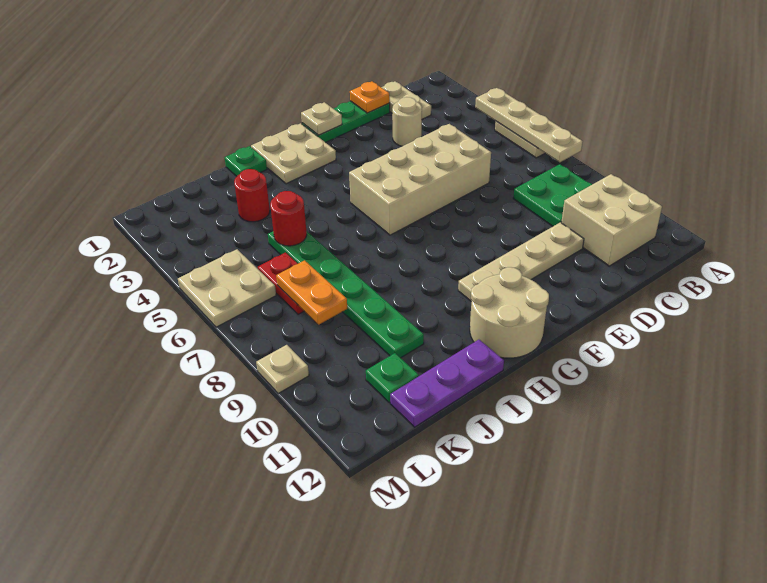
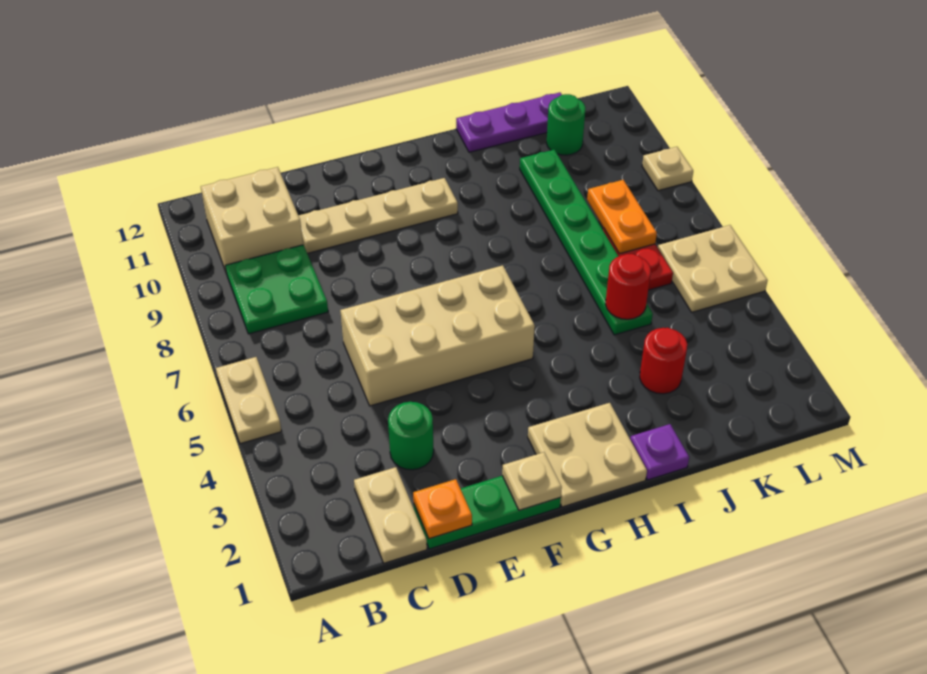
tan 1x4 plate [475,88,583,162] -> none
tan 1x1 round brick [392,97,422,146] -> green 1x1 round brick [388,402,434,470]
tan 2x2 round brick [470,267,549,358] -> none
green 1x1 plate [225,146,267,176] -> purple 1x1 plate [630,424,689,480]
green 1x1 plate [366,353,419,403] -> green 1x1 round brick [547,94,586,155]

